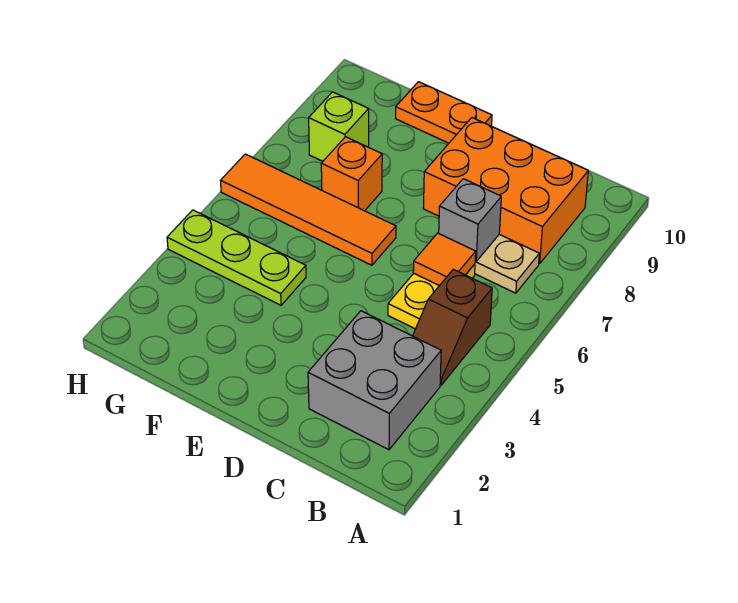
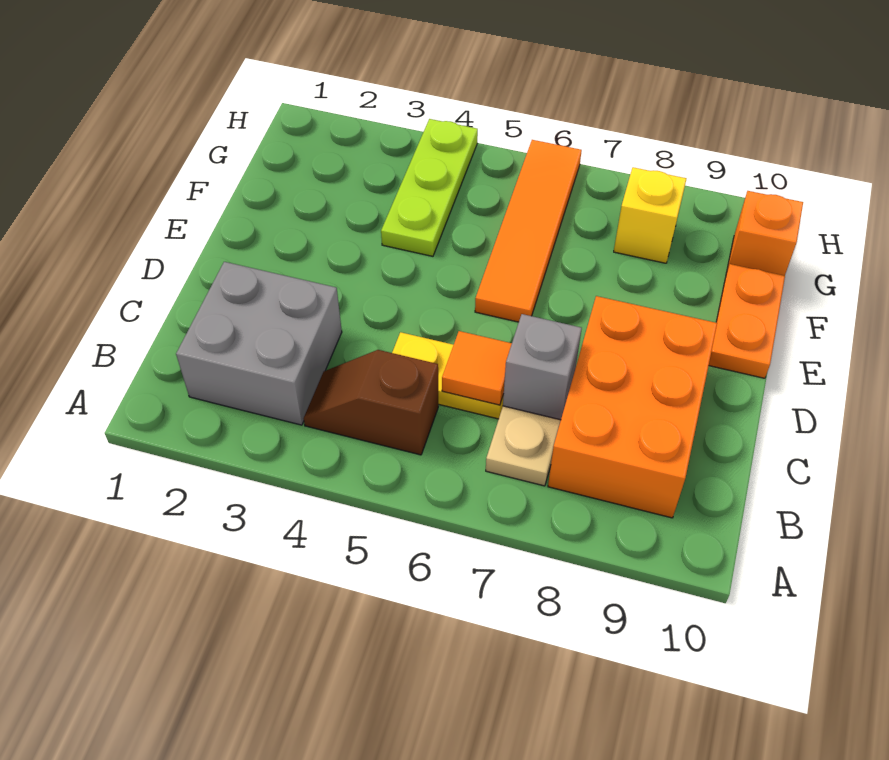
orange 1x1 brick [321,137,382,211] -> orange 1x1 brick moved to [726,191,803,276]
lime 1x1 brick [309,92,369,161] -> yellow 1x1 brick [614,167,687,263]

